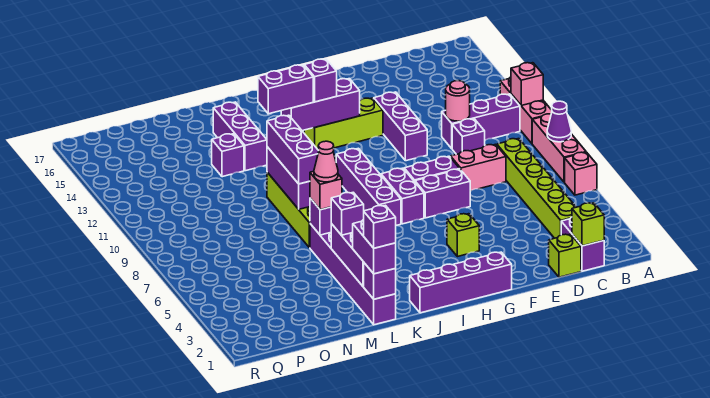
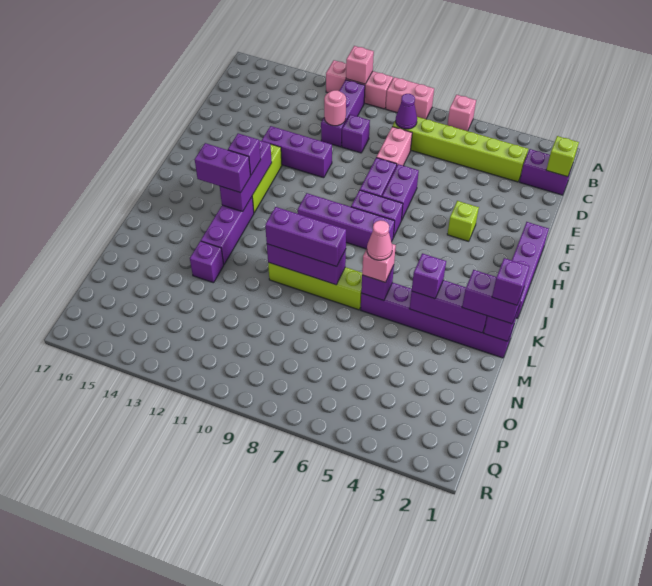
pink 1x3 brick [532,114,586,182] -> pink 1x2 brick [386,77,434,119]
purple 1x1 cone [547,101,571,142] -> purple 1x1 cone moved to [395,94,417,129]
lime 1x1 brick [549,234,581,277] -> none
purple 1x2 brick [258,65,313,114] -> purple 1x2 brick turned to [195,143,250,193]
purple 1x3 brick [213,102,267,171] -> purple 1x3 brick turned to [201,197,254,264]

